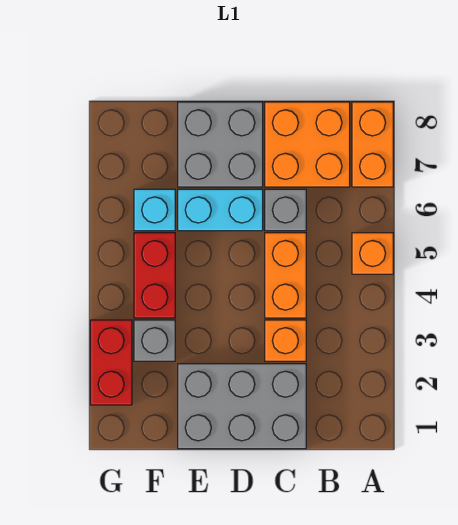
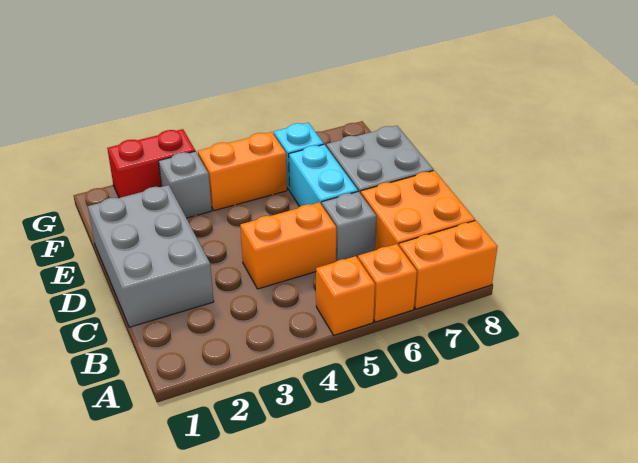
orange 1x1 brick [265,320,306,361] -> orange 1x1 brick moved to [358,244,417,322]
red 1x2 brick [134,233,175,318] -> orange 1x2 brick [198,132,287,211]

